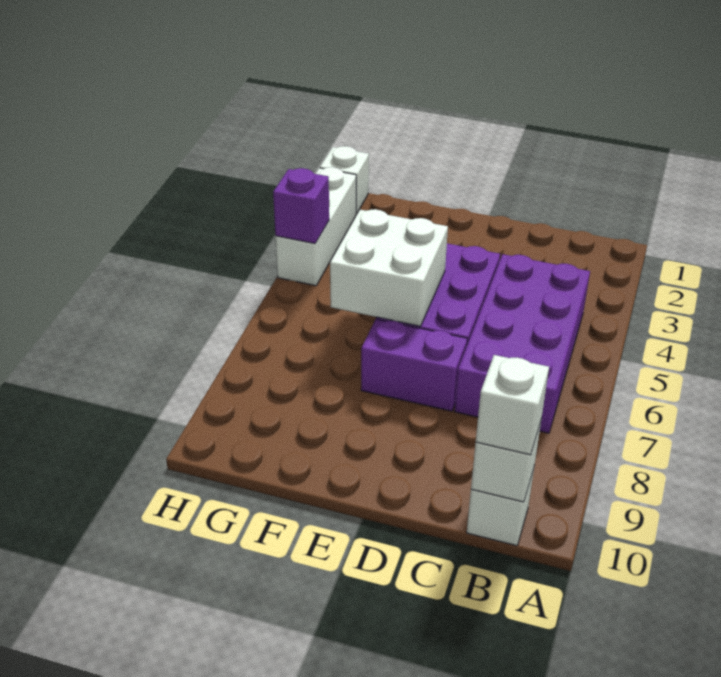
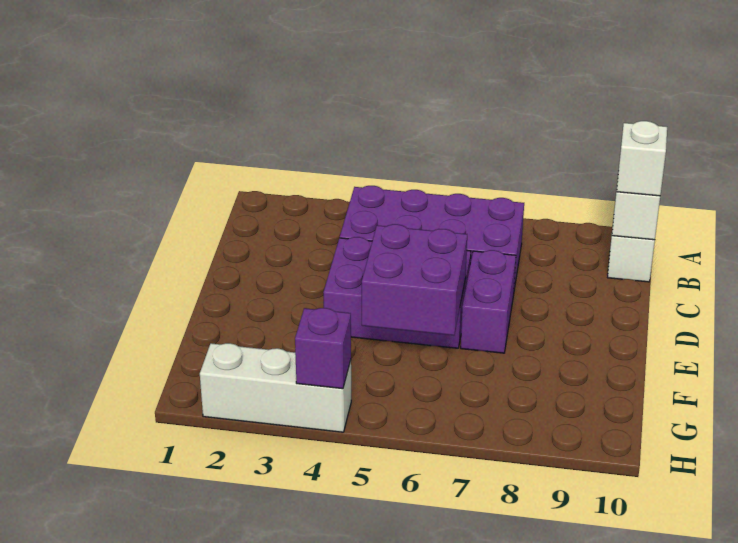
white 2x2 brick [330,209,448,326] -> purple 2x2 brick [362,224,467,335]
white 1x1 brick [320,146,369,214] -> none

